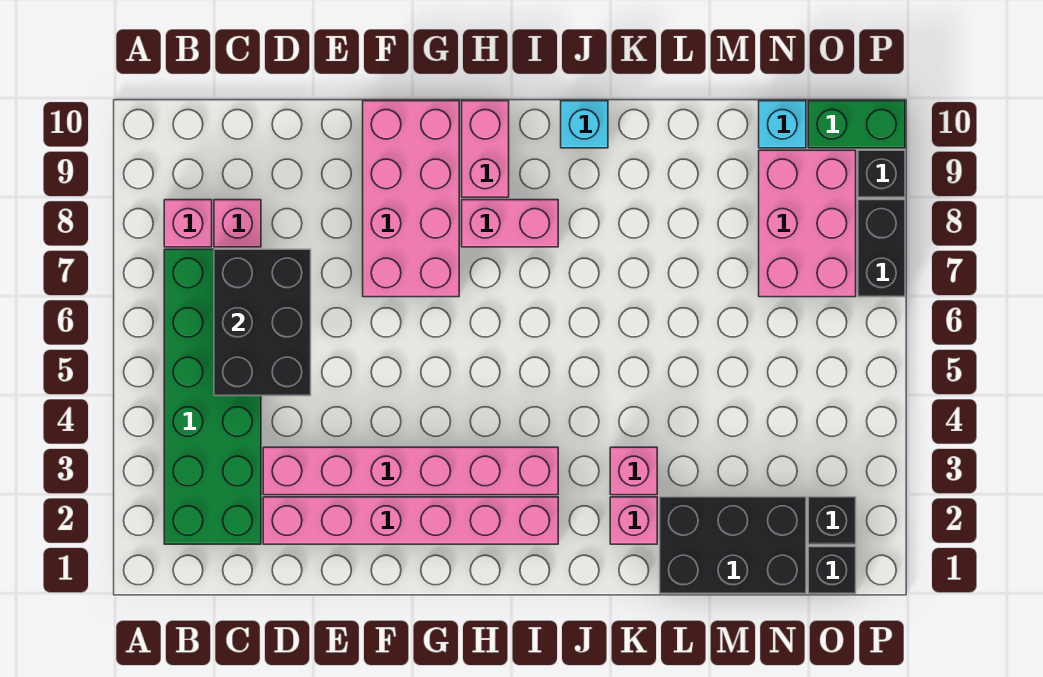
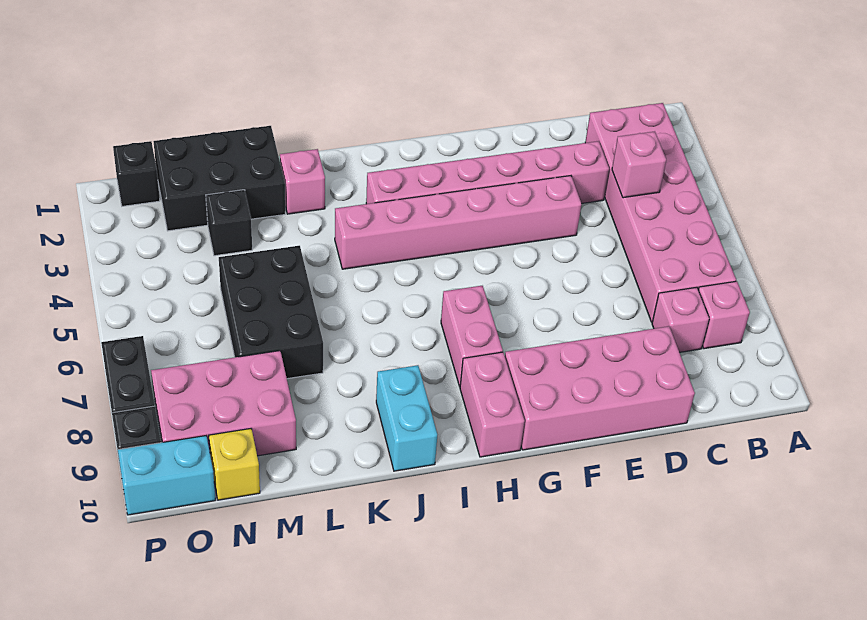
green 2x6 brick [164,249,261,544] -> pink 2x6 brick [585,103,736,322]
black 2x3 brick [214,249,311,396] -> black 2x3 brick moved to [219,246,323,379]
pink 1x6 brick [263,497,558,544] -> pink 1x6 brick moved to [335,176,582,269]
pink 2x4 brick [363,101,459,297] -> pink 2x4 brick turned to [505,326,695,450]
pink 1x2 brick [462,200,558,247] -> pink 1x2 brick turned to [441,286,503,387]
cyan 1x1 brick [561,101,608,148] -> cyan 1x2 brick [376,365,437,471]
pink 1x1 brick [610,447,657,495] -> pink 1x1 brick moved to [612,131,666,198]
pink 2x3 brick [759,150,856,297] -> pink 2x3 brick turned to [151,351,296,456]
cyan 1x1 brick [759,101,806,148] -> yellow 1x1 brick [209,429,260,500]
black 1x1 brick [808,497,856,544] -> black 1x1 brick moved to [206,190,252,256]
green 1x2 brick [808,101,905,148] -> cyan 1x2 brick [118,436,215,515]

